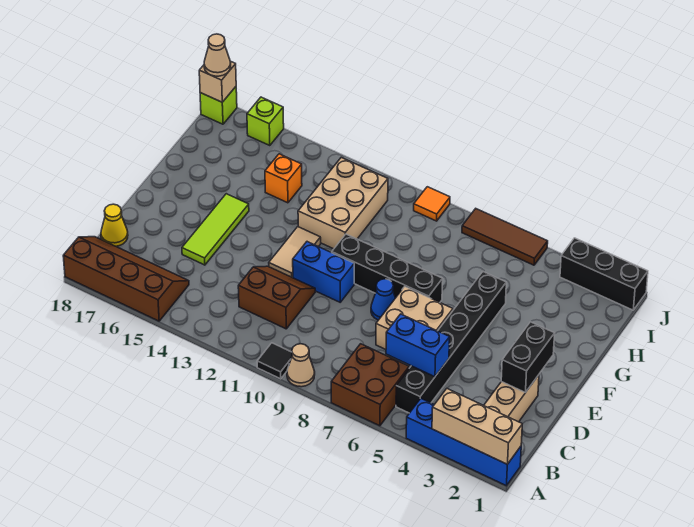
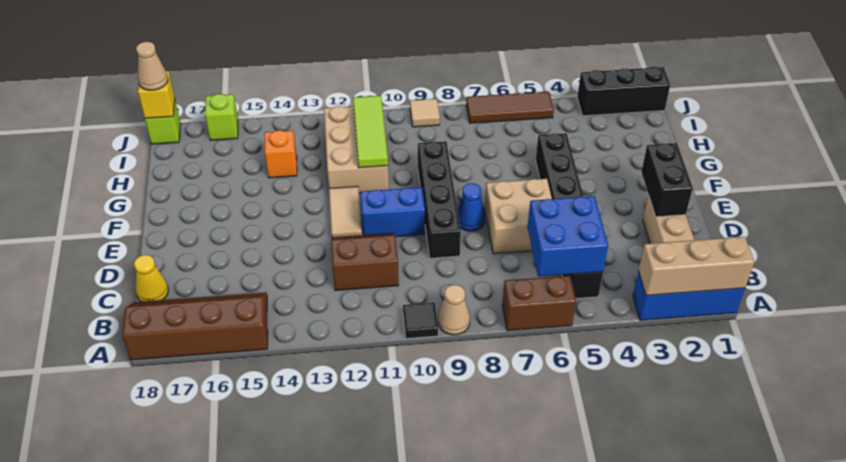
blue 1x4 brick [406,399,521,486] -> blue 1x3 brick [633,271,745,320]
brown 2x2 brick [331,344,409,426] -> brown 1x2 brick [502,276,576,331]
blue 1x2 brick [386,314,450,377] -> blue 2x2 brick [528,196,608,276]
lime 1x3 tile [182,194,249,265] -> lime 1x3 tile moved to [353,96,388,168]
black 1x4 brick [332,234,443,302] -> black 1x4 brick turned to [418,141,461,258]
orange 1x1 tile [414,187,450,221] -> tan 1x1 tile [410,99,440,127]
tan 1x1 brick [199,61,236,102] -> yellow 1x1 brick [138,71,175,118]

